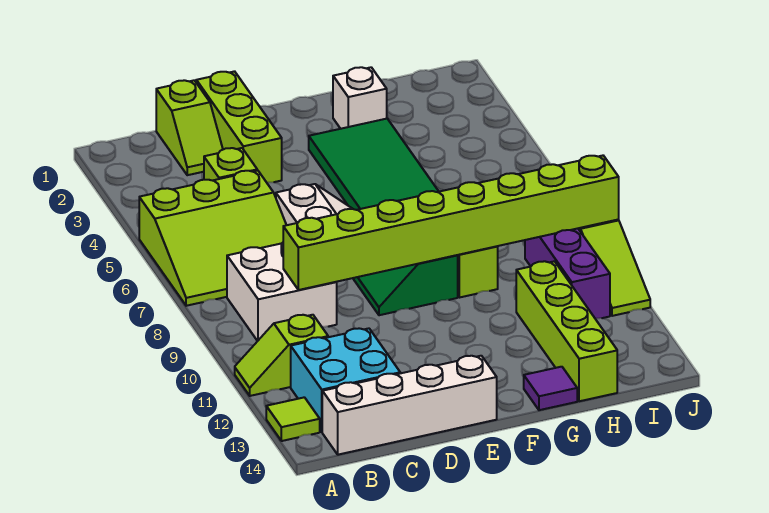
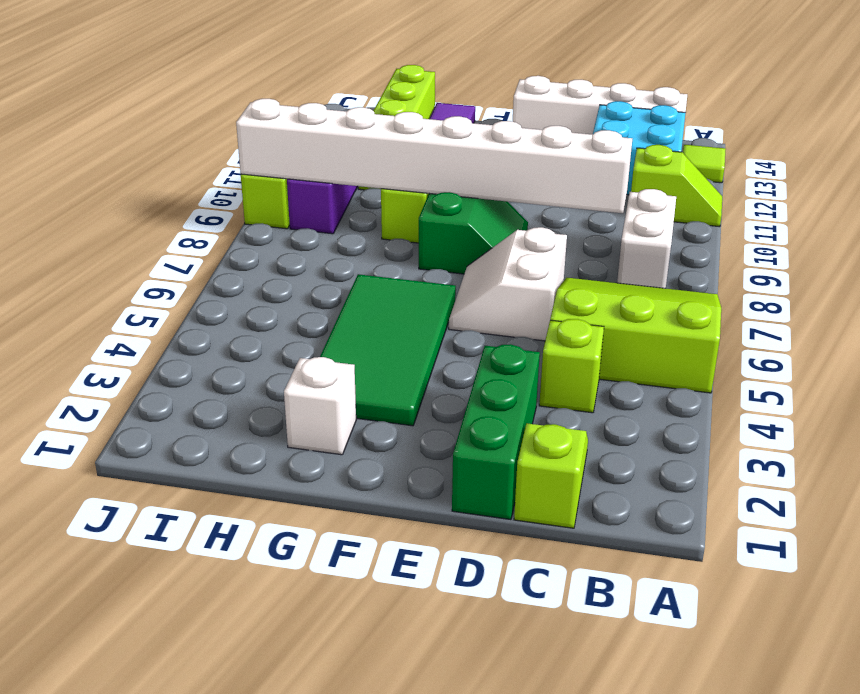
white 2x2 brick [227,243,337,341] -> white 1x2 brick [617,189,676,288]
lime 1x8 brick [283,156,619,290] -> white 1x8 brick [236,99,632,213]
lime 1x3 brick [196,71,282,183] -> green 1x3 brick [452,344,540,519]

